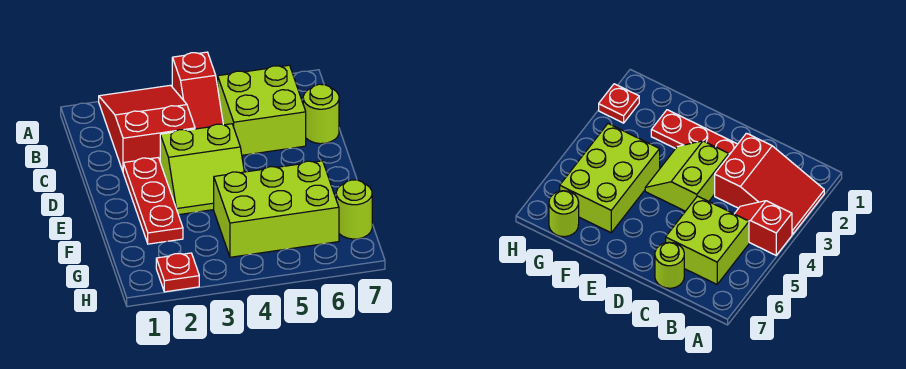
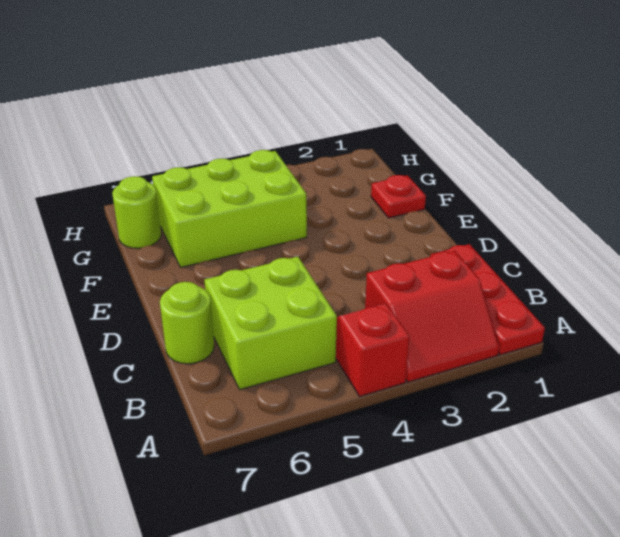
red 2x3 slope [99,85,195,171] -> red 2x2 slope [365,251,499,382]
red 1x3 plate [123,158,183,244] -> red 1x3 plate moved to [430,244,545,355]
lime 2x2 slope [160,124,244,215] -> none
red 1x1 plate [156,253,199,292] -> red 1x1 plate moved to [371,175,426,218]

